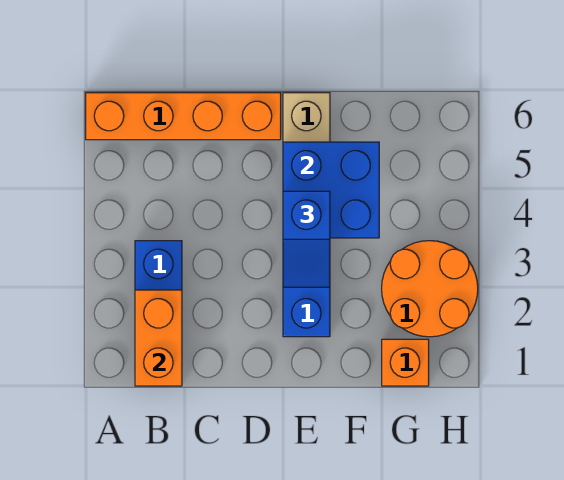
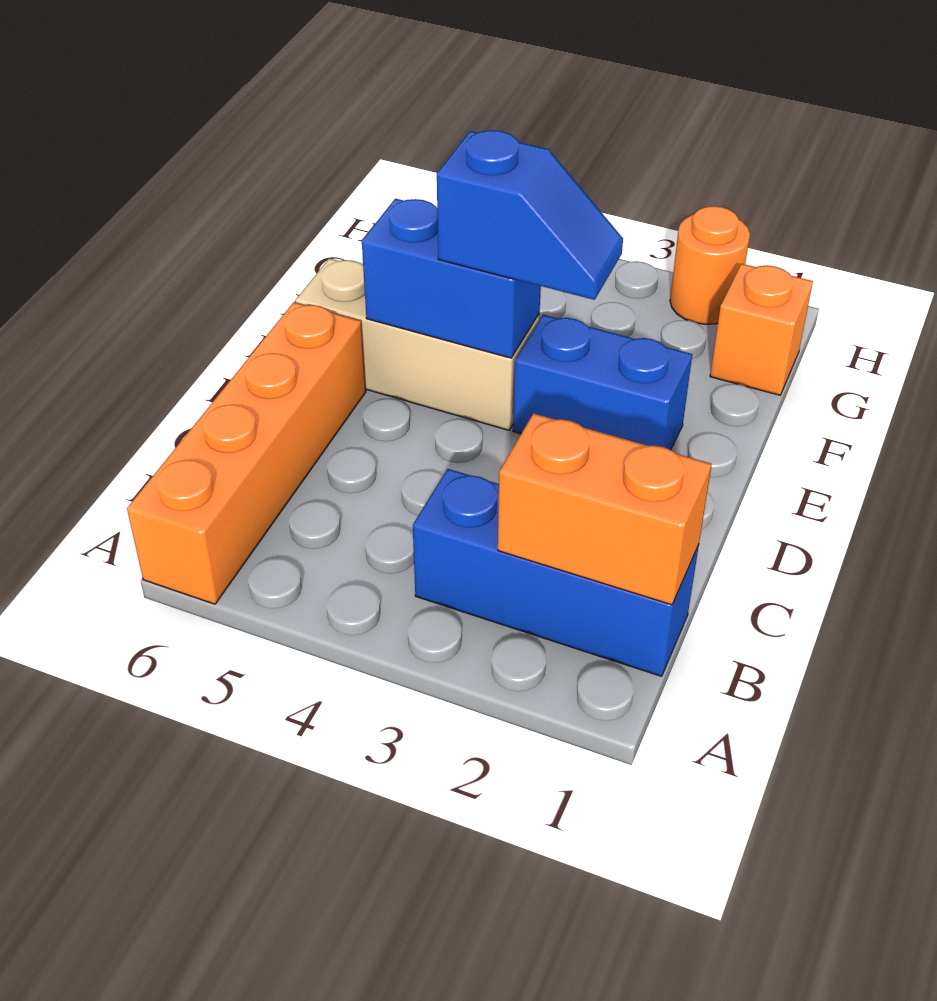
blue 2x2 brick [283,142,379,238] -> blue 1x2 brick [362,198,541,358]
orange 2x2 round brick [382,241,478,337] -> orange 1x1 round brick [670,206,750,324]

